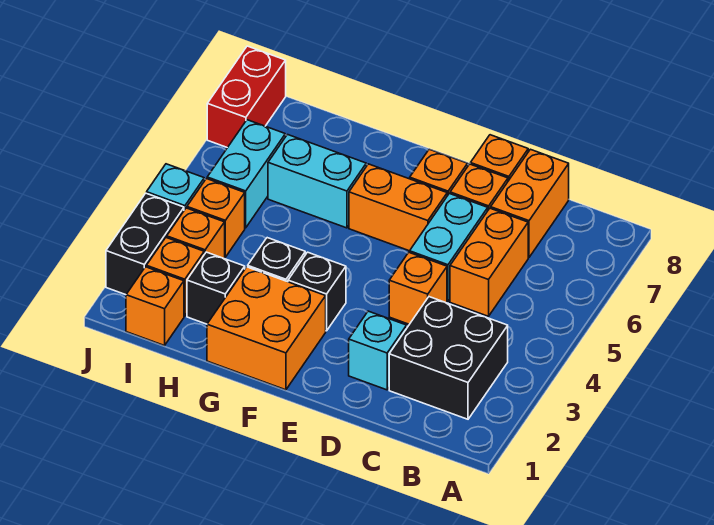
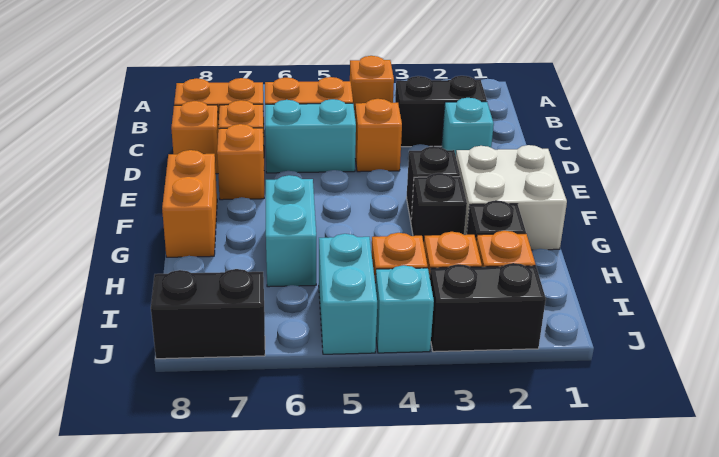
black 2x2 brick [389,297,508,419] -> black 1x2 brick [395,76,487,147]
orange 1x2 brick [349,164,447,251] -> orange 1x2 brick moved to [162,150,217,257]
orange 2x2 brick [207,267,326,390] -> white 2x2 brick [456,145,567,250]
orange 1x1 brick [126,267,184,346] -> orange 1x1 brick moved to [350,56,394,113]
cyan 1x2 brick [207,120,285,228] -> cyan 1x2 brick turned to [319,234,377,354]
red 1x2 brick [207,46,286,148] -> black 1x2 brick [151,269,265,359]

